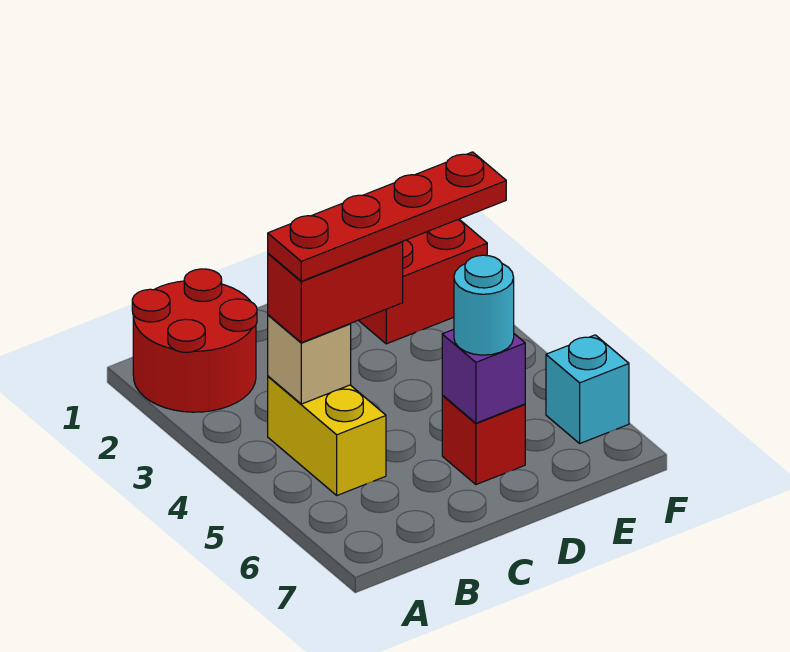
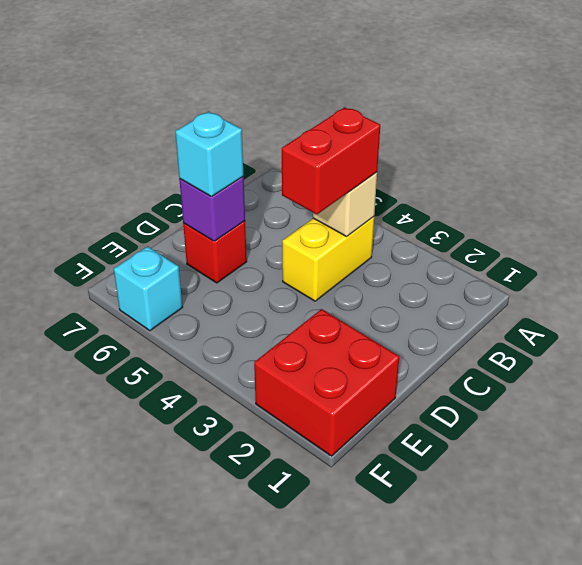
red 2x2 round brick [132,269,257,412] -> none
yellow 1x2 brick [268,376,386,495] -> yellow 1x2 brick turned to [282,217,374,301]
red 1x4 plate [268,152,506,281] -> none
cyan 1x1 round brick [454,255,514,355] -> cyan 1x1 brick [175,112,243,197]

